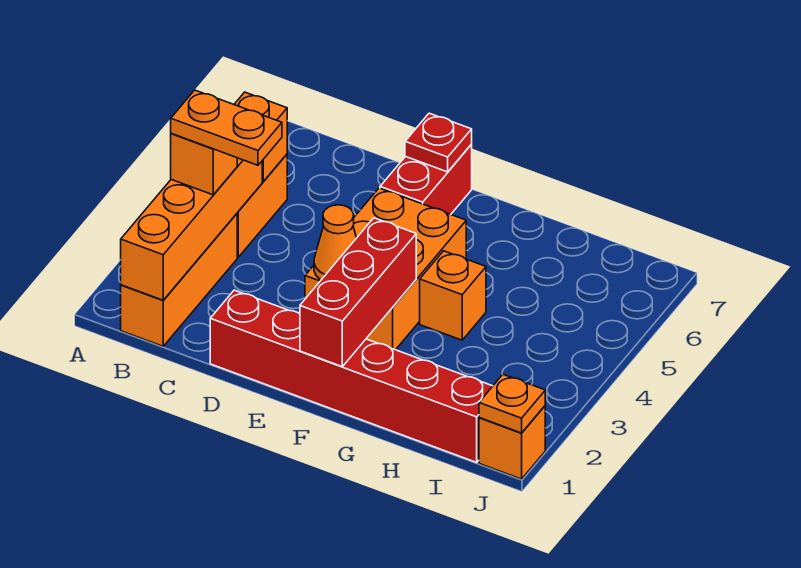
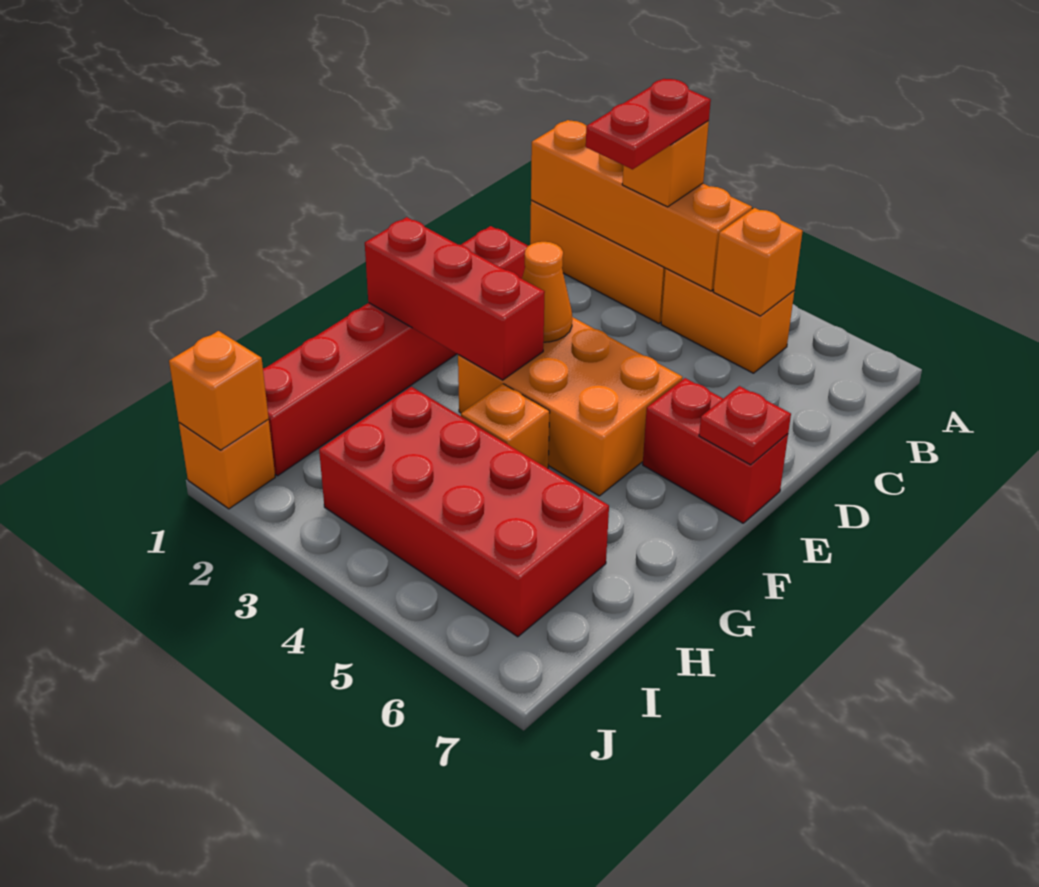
orange 1x2 plate [171,90,282,165] -> red 1x2 plate [586,79,711,169]
none -> red 2x4 brick [319,387,609,637]
orange 1x1 plate [479,374,545,433] -> orange 1x1 brick [169,331,269,450]

